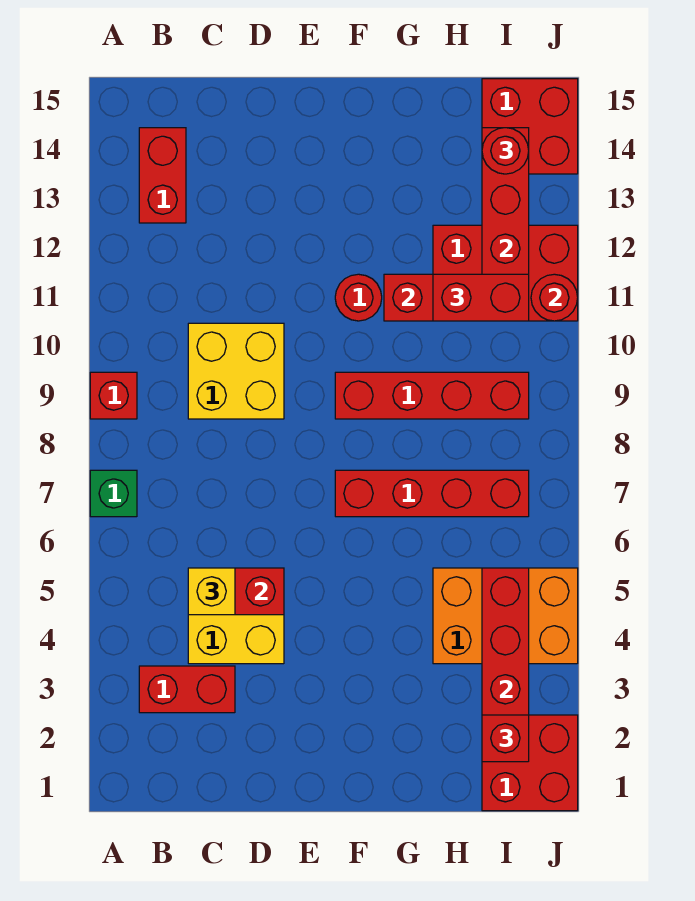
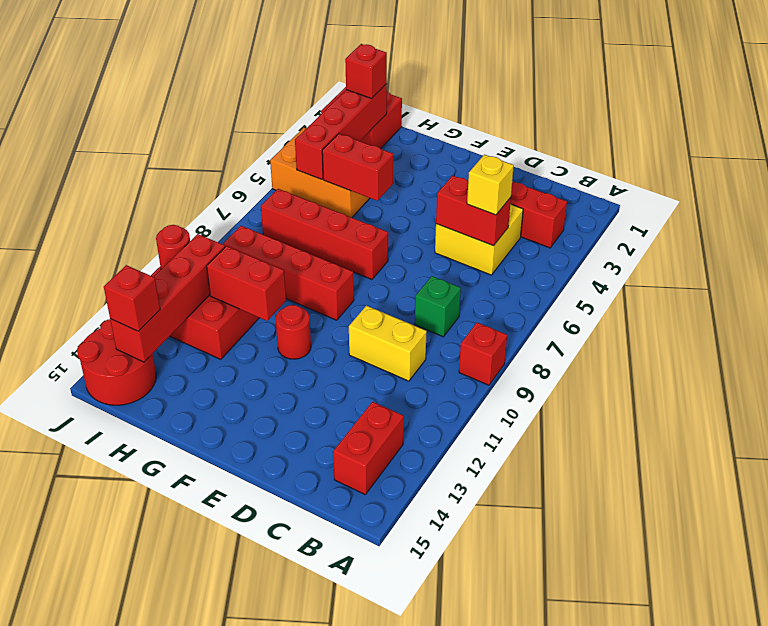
green 1x1 brick [90,470,137,517] -> green 1x1 brick moved to [415,276,461,337]
yellow 2x2 brick [188,323,284,419] -> yellow 1x2 brick [349,306,427,381]
red 1x2 brick [433,274,529,321] -> red 1x2 brick moved to [322,134,393,201]
red 2x2 brick [482,79,578,174] -> red 2x2 round brick [77,319,156,405]
red 1x1 round brick [482,128,529,174] -> red 1x1 brick [104,265,160,331]

